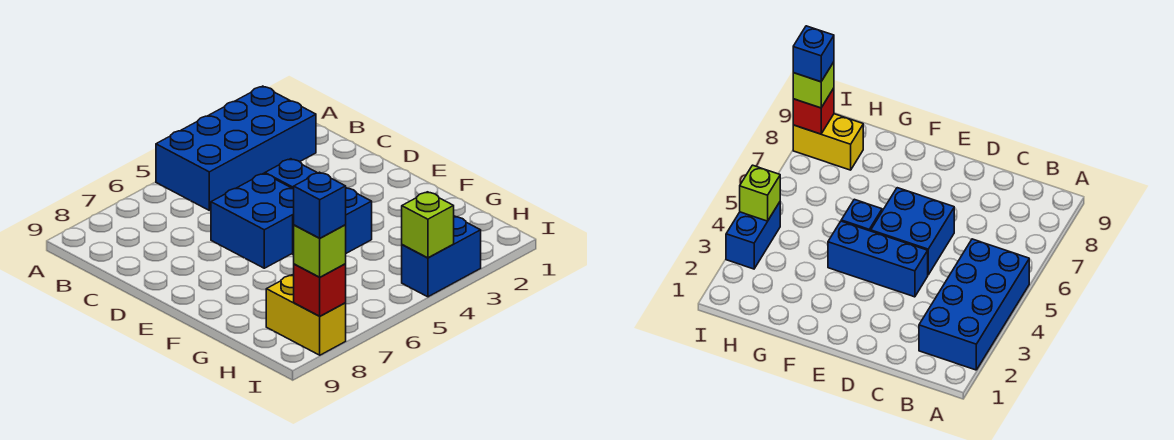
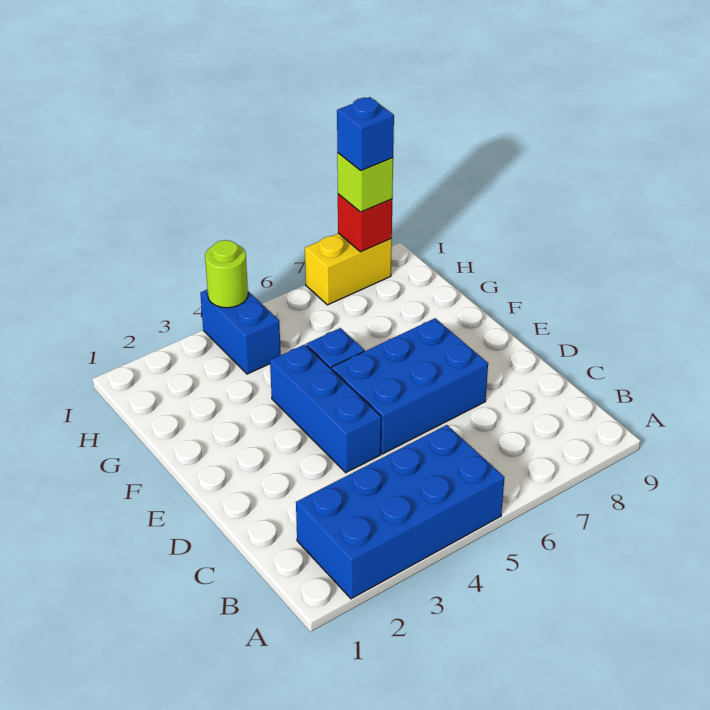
blue 2x2 brick [211,173,294,268] -> blue 2x3 brick [332,318,488,454]
yellow 1x2 brick [266,275,346,355] -> yellow 1x2 brick turned to [305,233,392,305]
blue 1x2 brick [402,216,481,297] -> blue 1x2 brick turned to [200,290,281,374]
lime 1x1 brick [402,192,454,258] -> lime 1x1 round brick [205,240,248,308]

